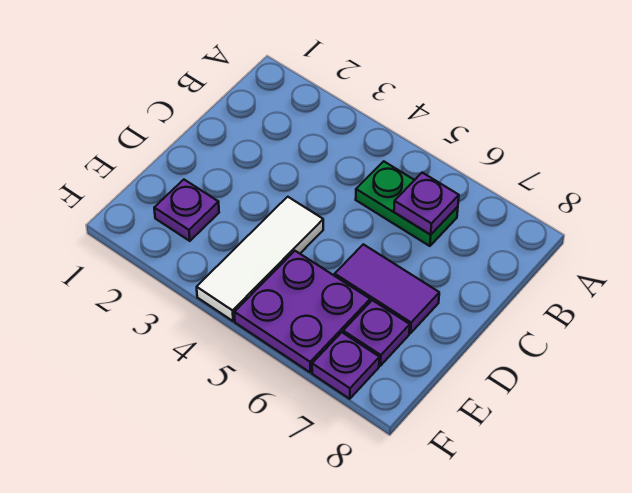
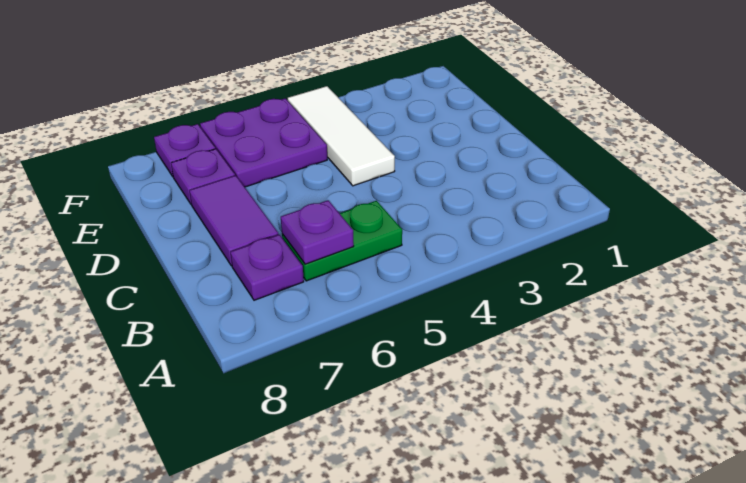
purple 1x2 tile [335,244,439,333] -> purple 1x2 tile turned to [189,175,279,266]
purple 1x1 plate [154,180,219,241] -> purple 1x1 plate moved to [231,235,304,300]

